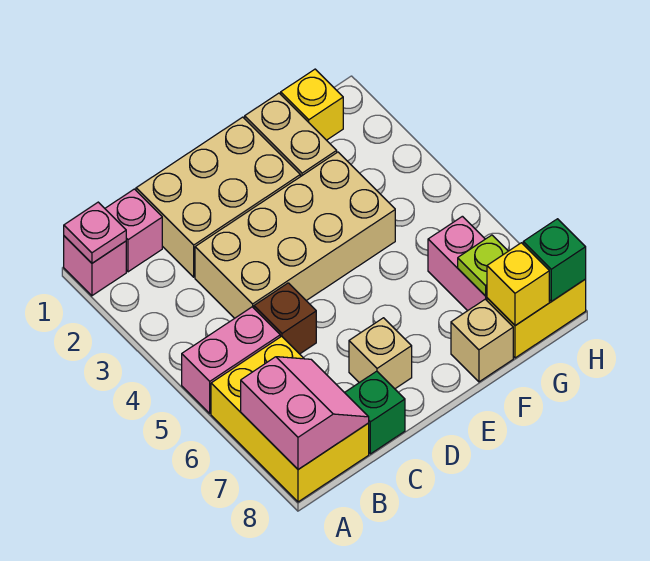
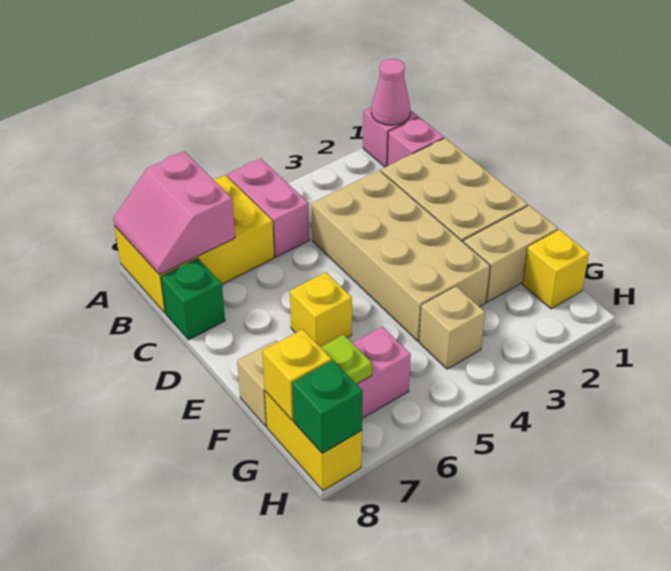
pink 1x1 plate [64,202,126,263] -> pink 1x1 cone [371,59,410,125]
pink 2x2 slope [241,357,369,469] -> pink 2x2 slope turned to [113,152,235,275]
brown 1x1 brick [254,283,316,354] -> none
tan 1x1 brick [349,318,412,389] -> tan 1x1 brick moved to [419,286,485,369]
none -> yellow 1x1 brick [290,272,352,347]

